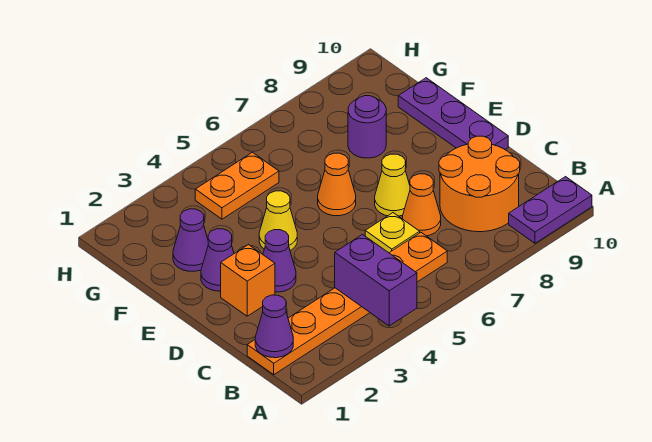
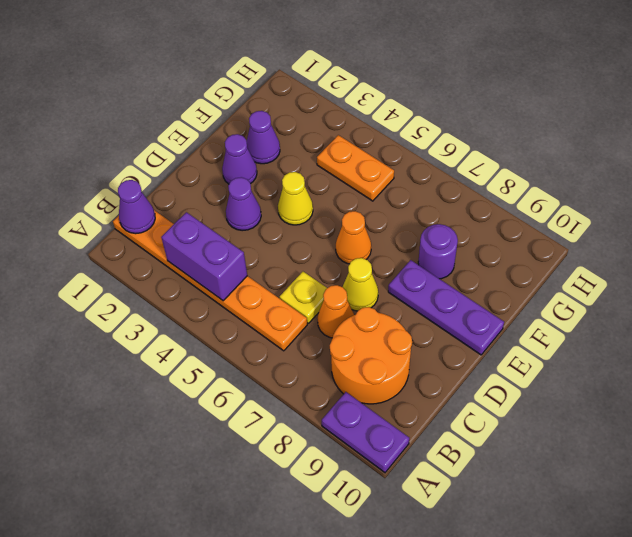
purple 1x2 brick [335,235,417,326] -> purple 1x2 brick turned to [161,212,247,301]
orange 1x1 brick [221,245,275,316] -> none
purple 1x3 plate [398,78,508,149] -> purple 1x3 plate turned to [388,260,504,355]

